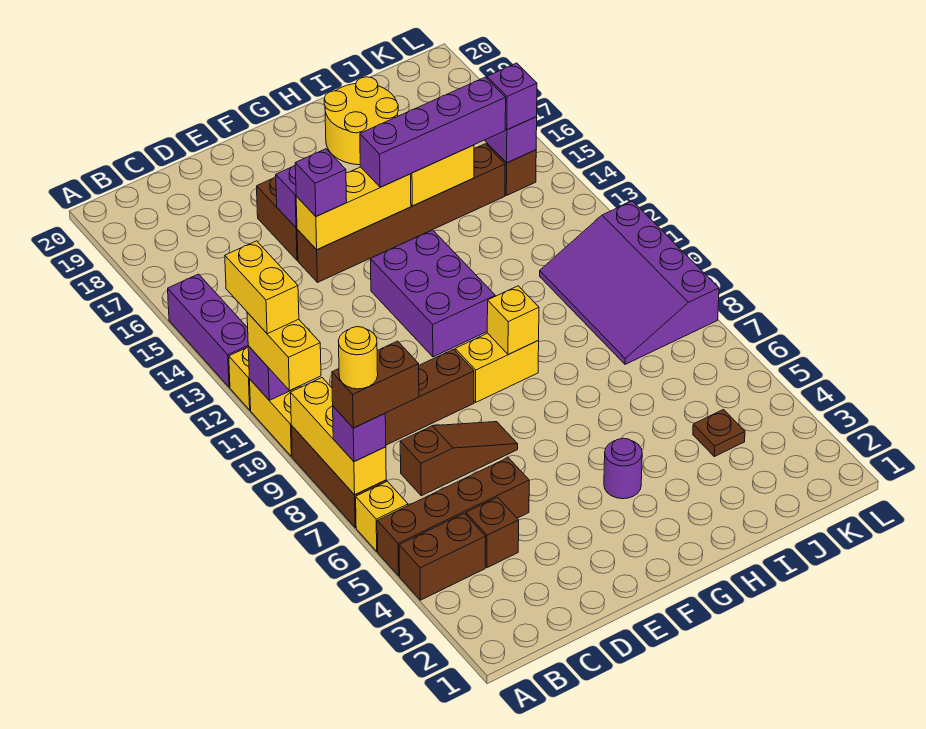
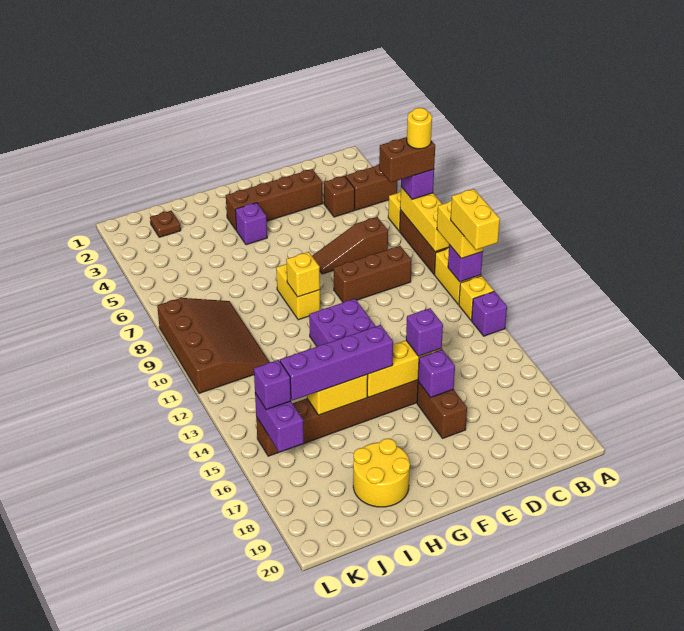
brown 1x4 brick [377,458,529,576] -> brown 1x4 brick moved to [226,169,323,231]
purple 1x3 brick [168,274,248,387] -> purple 1x1 brick [471,291,507,336]
yellow 1x2 brick [455,333,539,402] -> yellow 1x2 brick turned to [276,264,320,320]
purple 1x1 round brick [604,438,642,499] -> purple 1x1 brick [235,203,267,245]
brown 1x1 plate [693,410,745,457] -> brown 1x1 plate moved to [150,211,181,237]
purple 3x4 slope [540,201,719,364] -> brown 3x4 slope [157,298,270,393]

